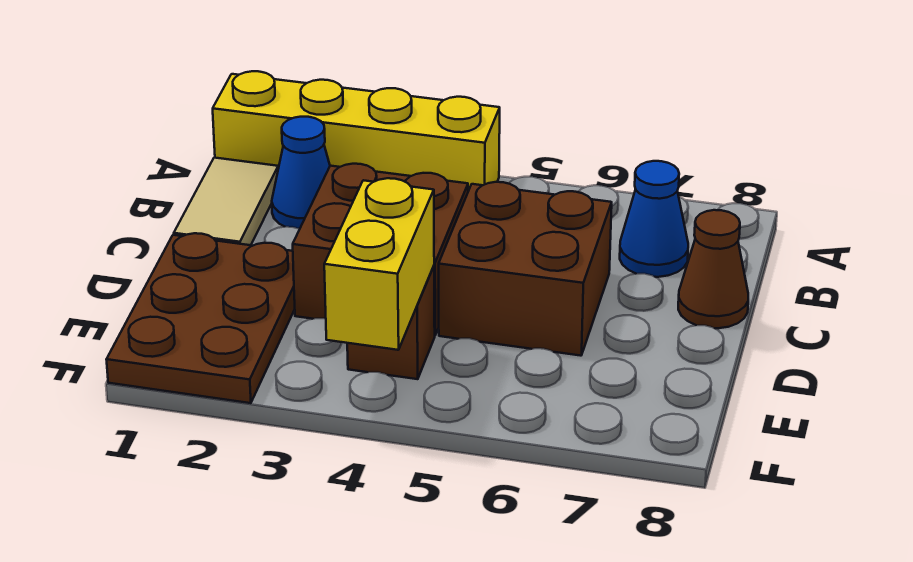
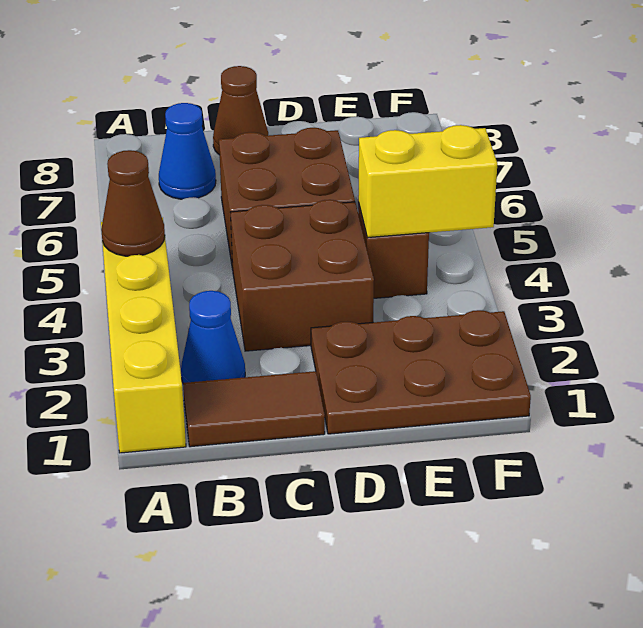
none -> brown 1x1 cone [101,150,165,256]
tan 1x2 tile [174,158,278,245] -> brown 1x2 tile [183,371,325,447]

